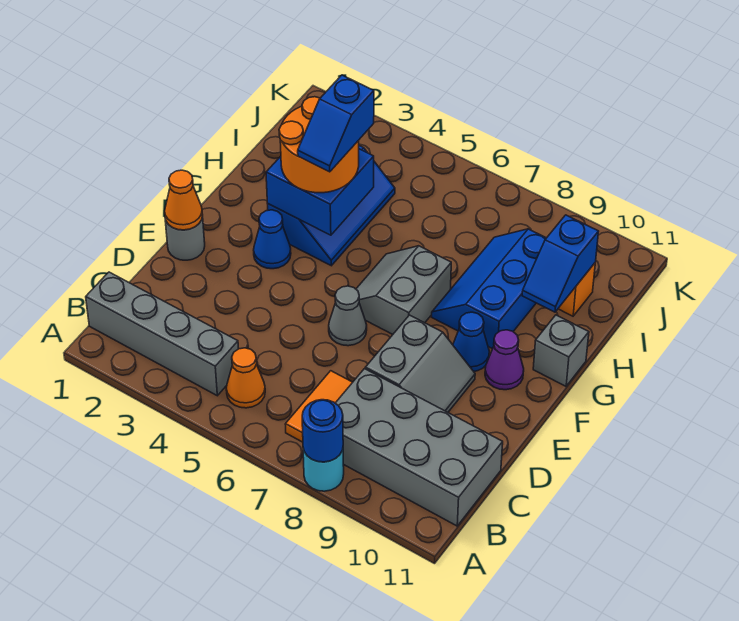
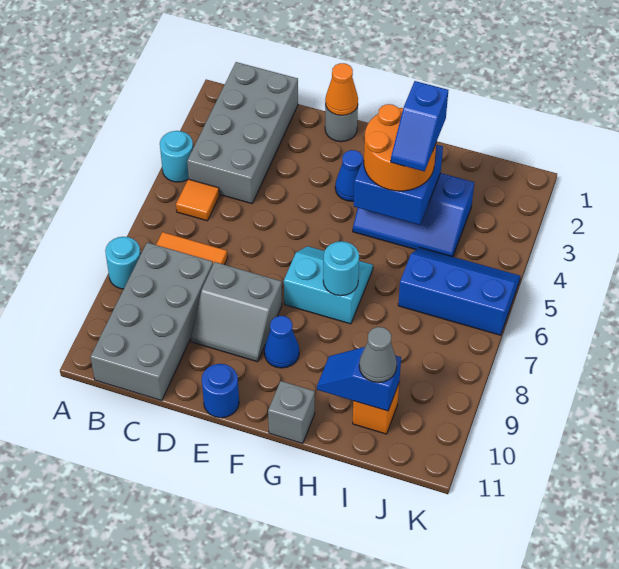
none -> cyan 1x1 round brick [160,131,193,182]
blue 1x1 round brick [302,400,343,462] -> blue 1x1 round brick moved to [202,364,239,418]
grey 1x4 brick [86,272,239,396] -> grey 2x4 brick [187,62,298,204]
orange 1x1 cone [226,348,265,408] -> orange 1x1 tile [176,179,219,221]
grey 1x1 cone [329,286,367,346] -> grey 1x1 cone moved to [359,327,397,382]
grey 2x2 slope [356,246,451,334] -> cyan 2x2 slope [284,246,373,324]
purple 1x1 cone [485,330,524,390] -> none
blue 1x2 slope [298,75,374,172] -> blue 1x2 slope turned to [391,81,448,171]
none -> cyan 1x1 round brick [323,241,359,296]
blue 2x3 slope [432,229,546,349] -> blue 2x3 slope moved to [398,248,520,335]

